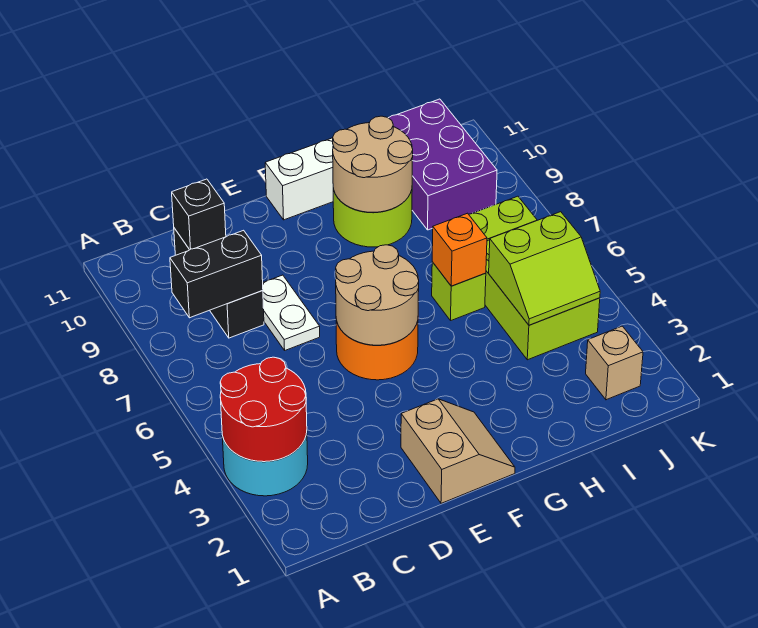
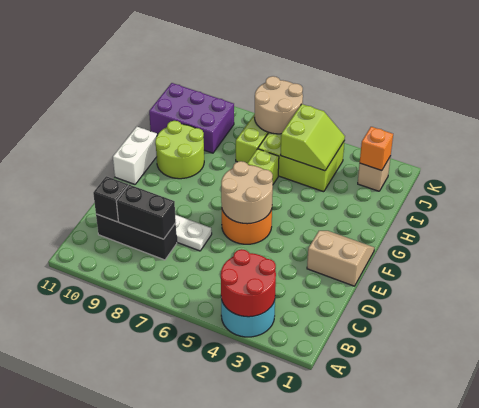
black 1x2 brick [170,230,263,318] -> black 1x2 brick turned to [116,185,176,239]
tan 2x2 round brick [333,116,413,212] -> tan 2x2 round brick moved to [254,76,303,134]
orange 1x1 brick [432,213,487,286] -> orange 1x1 brick moved to [360,127,393,171]

